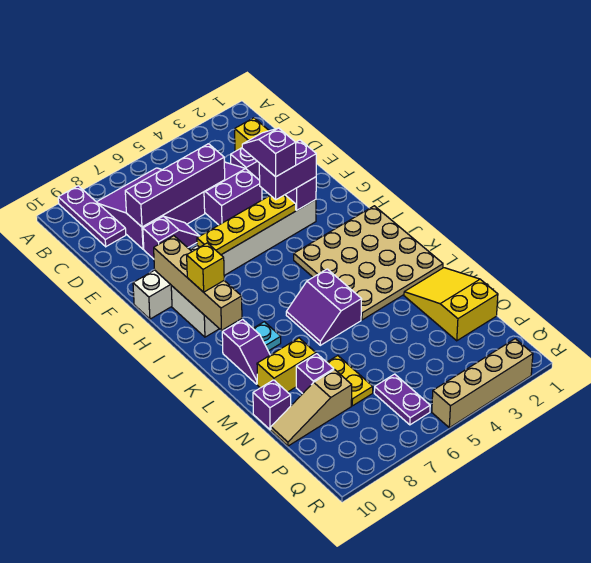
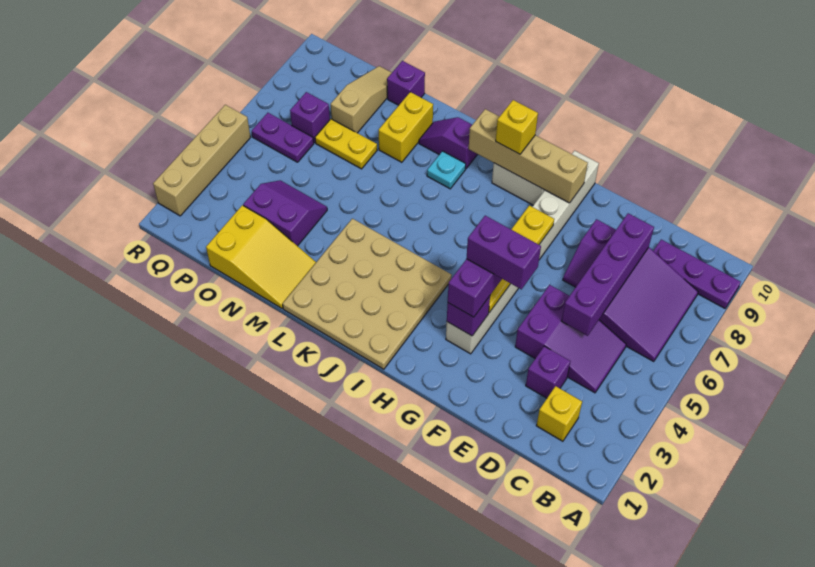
purple 1x2 slope [242,128,296,177] -> purple 1x2 brick [467,216,541,289]
purple 2x2 slope [286,269,362,345] -> purple 2x2 slope moved to [243,180,327,246]
purple 1x1 brick [296,354,334,394] -> purple 1x1 brick moved to [290,92,330,143]

